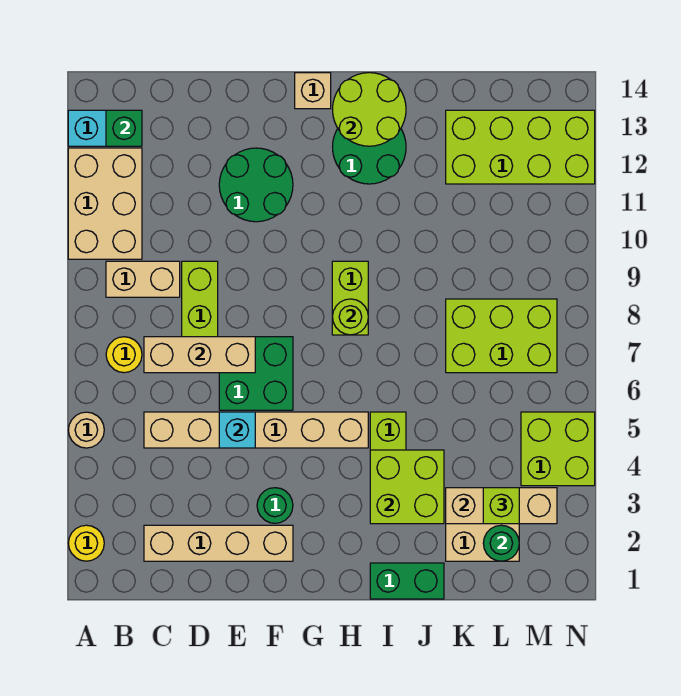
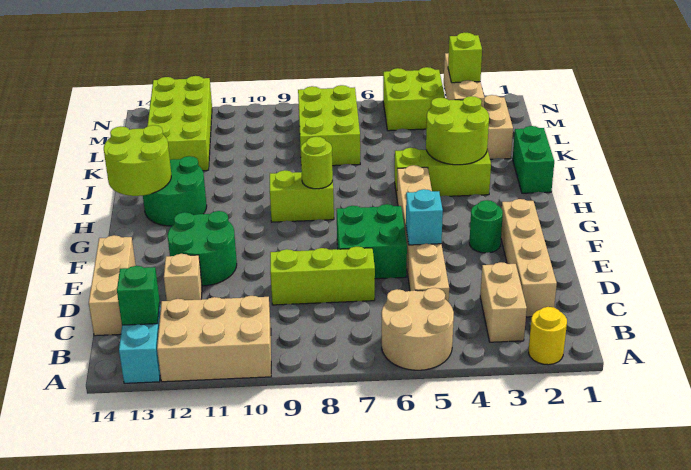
tan 1x1 round brick [68,412,104,448] -> tan 2x2 round brick [382,288,454,370]
yellow 1x1 round brick [106,337,142,373] -> none
tan 1x2 brick [106,261,180,297] -> tan 1x2 brick moved to [480,262,527,342]
tan 1x3 brick [144,337,255,373] -> tan 1x3 brick moved to [89,235,136,336]
tan 1x1 brick [295,73,331,109] -> tan 1x1 brick moved to [164,254,202,301]
lime 2x2 brick [370,450,444,524] -> lime 2x2 round brick [426,96,489,165]
green 1x1 round brick [483,525,519,561] -> none

